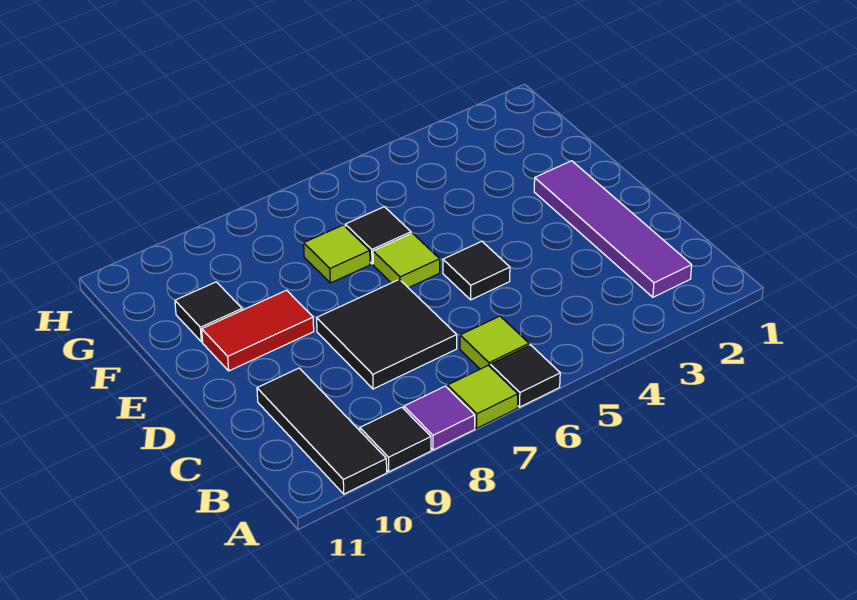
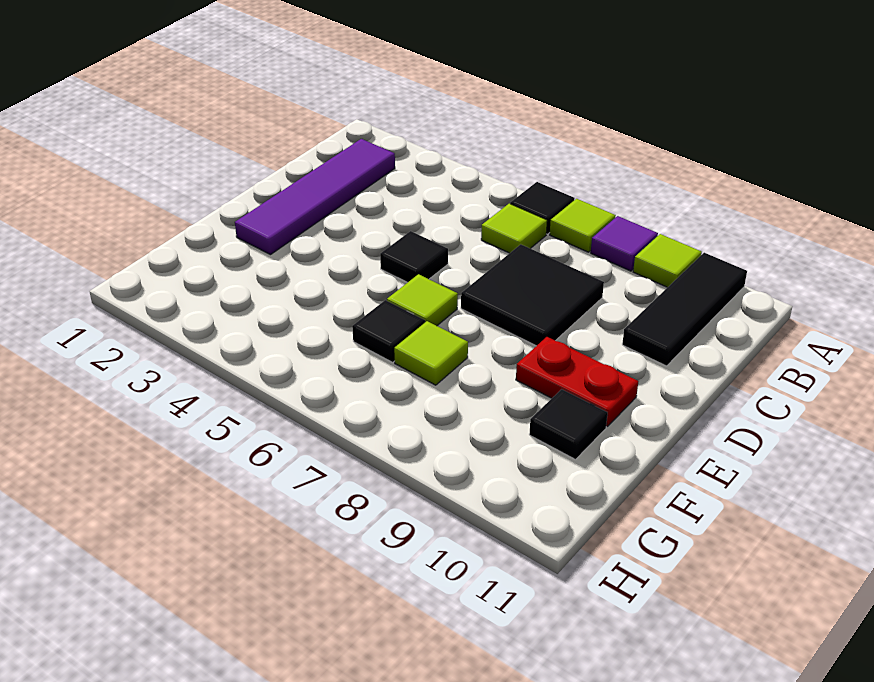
black 1x1 tile [360,407,431,472] -> lime 1x1 tile [633,234,702,287]
red 1x2 tile [202,290,314,371] -> red 1x2 plate [516,337,638,427]

